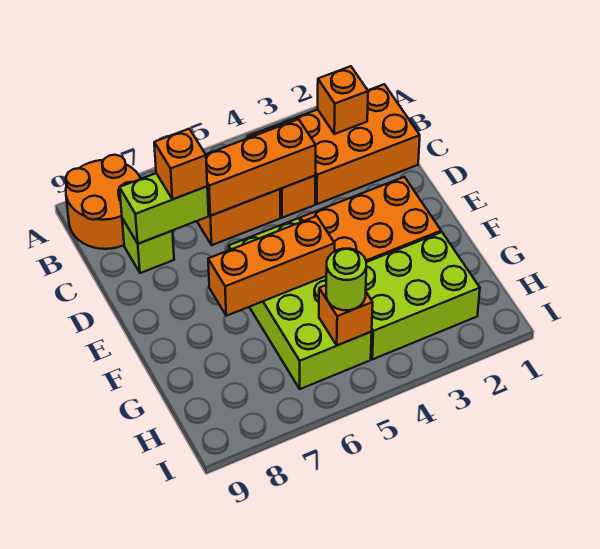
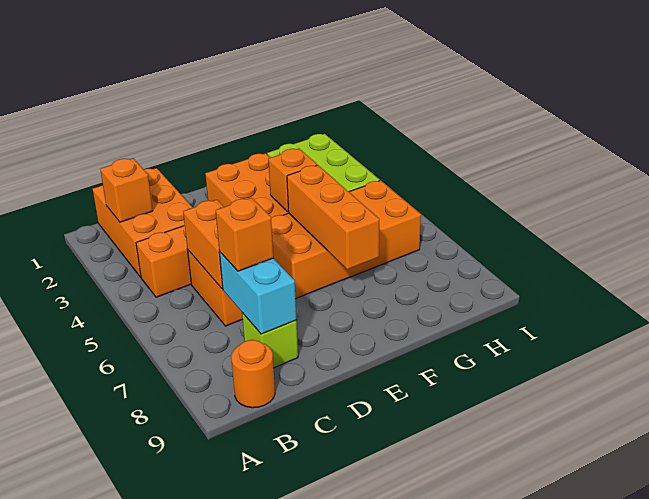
orange 2x2 round brick [66,155,141,249] -> orange 1x1 round brick [231,340,275,408]
orange 1x3 brick [206,119,316,216] -> orange 1x2 brick [183,200,224,289]
lime 1x2 brick [120,173,209,244] -> cyan 1x2 brick [219,252,296,334]
lime 2x4 brick [229,218,372,389] -> orange 2x4 brick [271,181,421,299]
orange 1x1 brick [319,285,373,345] -> orange 1x1 brick moved to [268,149,317,212]
lime 1x1 round brick [326,249,366,310] -> none

